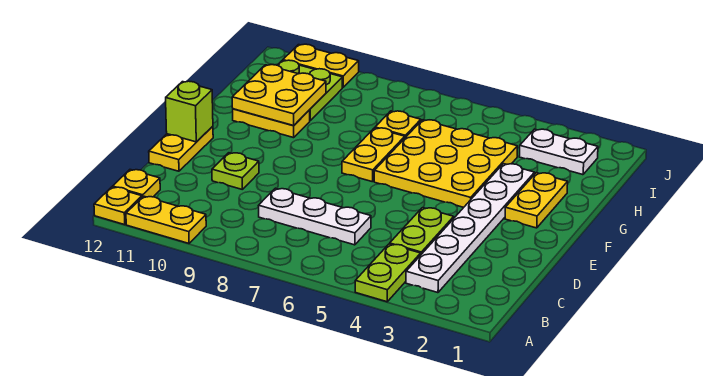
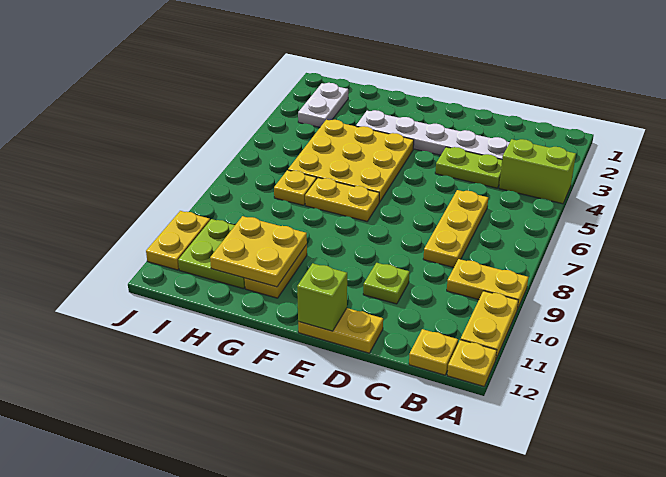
lime 1x2 plate [355,244,421,302] -> lime 1x2 brick [499,139,576,204]
white 1x3 plate [258,188,371,245] -> yellow 1x3 plate [423,190,488,268]
yellow 1x2 plate [505,173,568,228] -> yellow 1x2 plate moved to [447,259,528,310]

